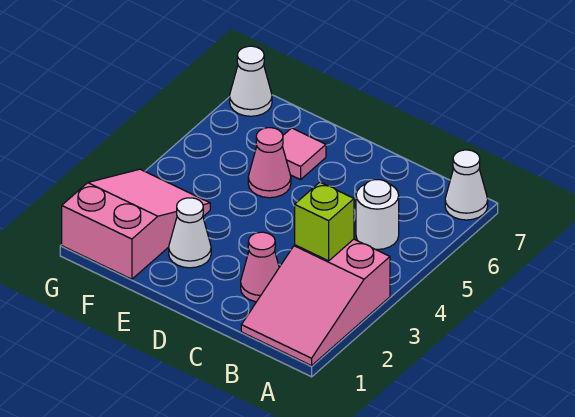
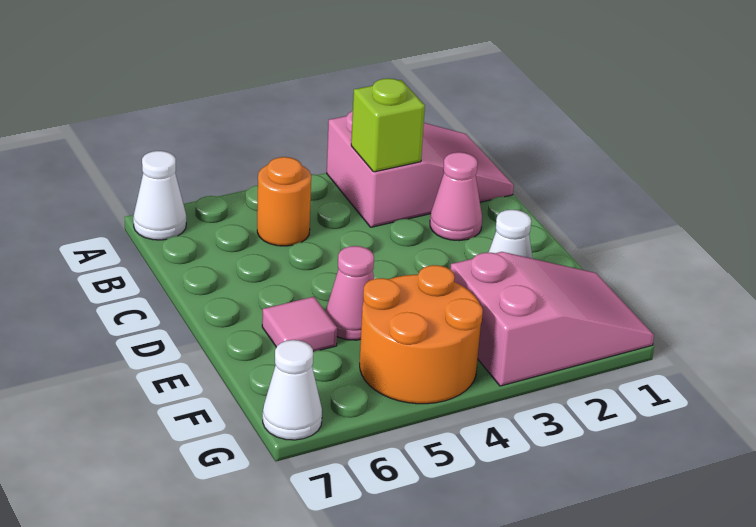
white 1x1 round brick [356,180,399,249] -> orange 1x1 round brick [257,157,311,246]
pink 2x3 slope [62,169,210,279] -> pink 2x3 slope turned to [450,252,654,386]
none -> orange 2x2 round brick [360,265,483,404]

